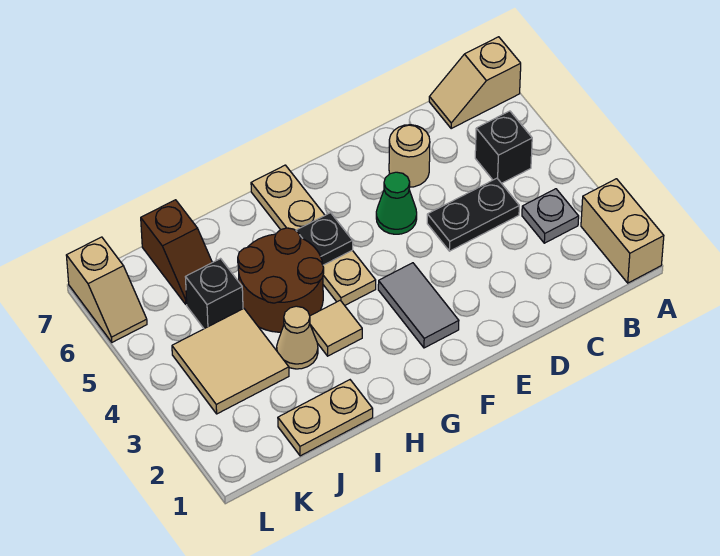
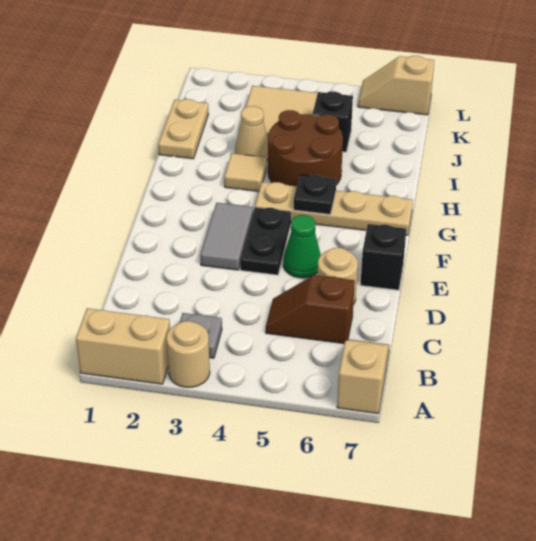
none -> tan 1x1 round brick [166,321,210,387]
black 1x1 brick [475,111,532,183] -> black 1x1 brick moved to [361,224,406,290]
black 1x2 plate [427,178,519,251] -> black 1x2 plate moved to [240,207,291,275]
grey 1x2 tile [378,263,459,348] -> grey 1x2 tile turned to [200,203,253,270]
brown 1x2 slope [141,200,212,304] -> brown 1x2 slope moved to [266,275,355,344]

